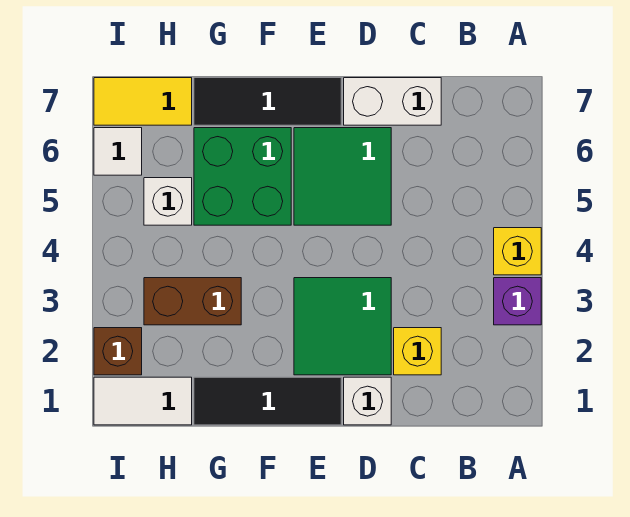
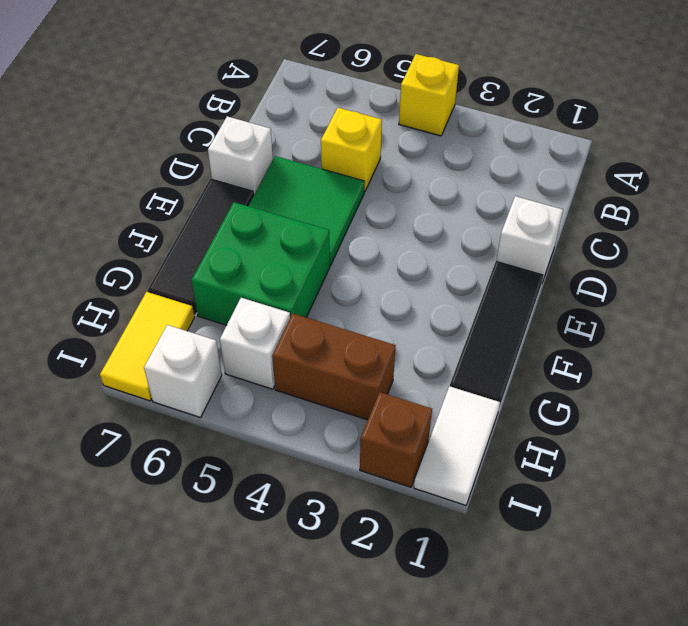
purple 1x1 brick [494,278,541,325] -> none
yellow 1x1 brick [394,328,441,375] -> yellow 1x1 brick moved to [321,108,382,192]
white 1x2 brick [344,78,441,125] -> white 1x1 brick [208,116,273,194]
green 2x2 tile [294,278,391,375] -> none
brown 1x2 brick [144,278,241,325] -> brown 1x2 brick turned to [272,313,396,420]
white 1x1 tile [94,128,142,175] -> white 1x1 brick [144,325,222,418]

